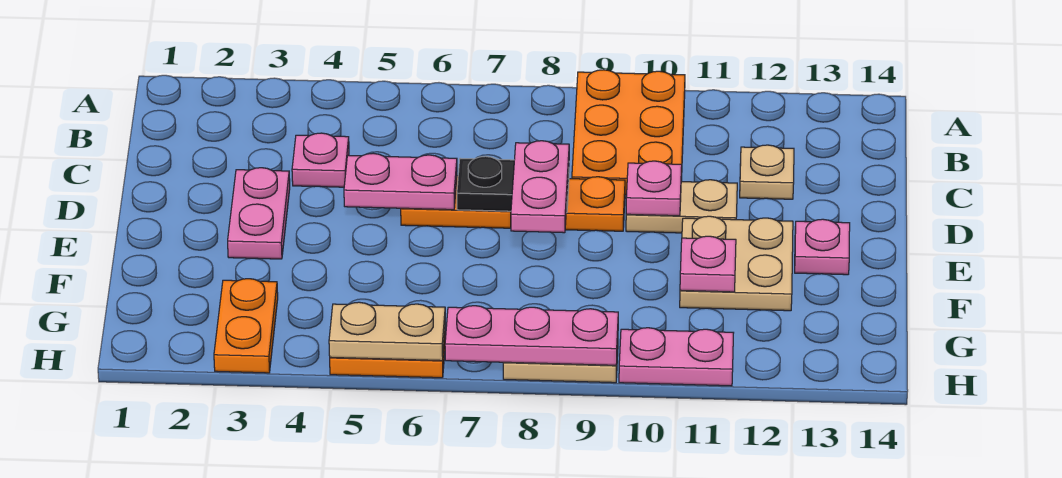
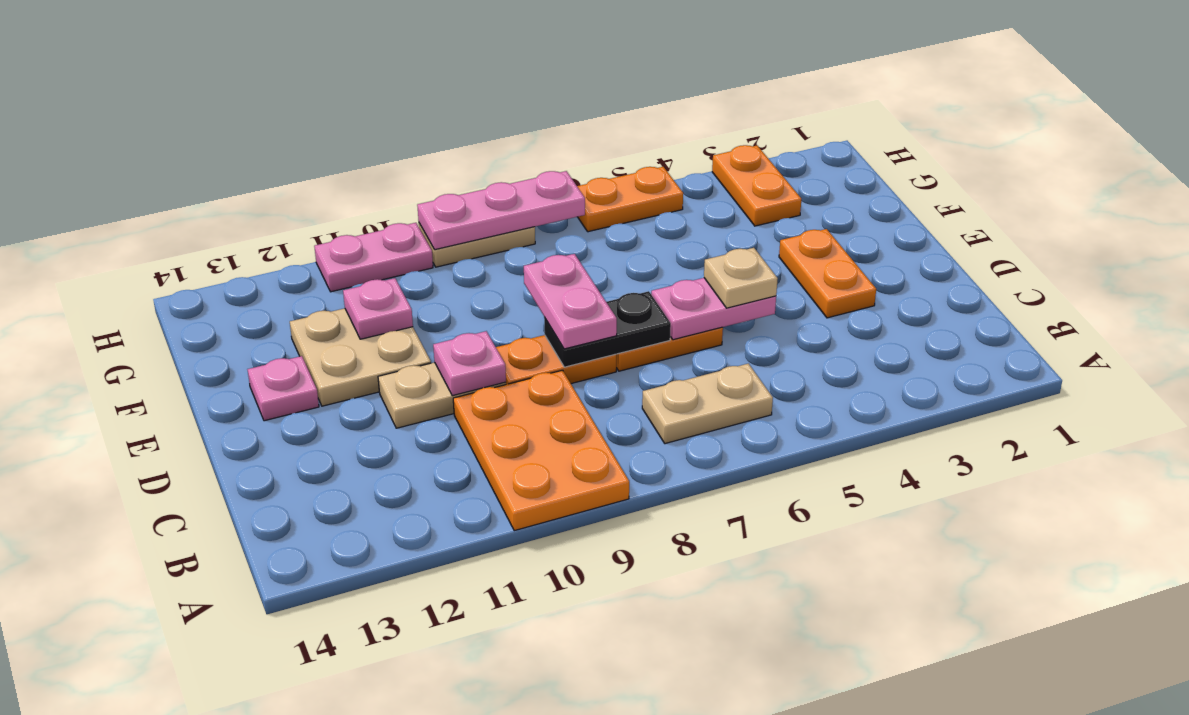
pink 1x1 plate [292,133,349,187] -> none
tan 1x1 plate [740,145,794,199] -> tan 1x1 plate moved to [704,248,778,308]
pink 1x2 plate [228,168,290,259] -> orange 1x2 plate [779,229,876,318]
tan 1x2 plate [329,302,445,361] -> tan 1x2 plate moved to [642,364,773,444]

